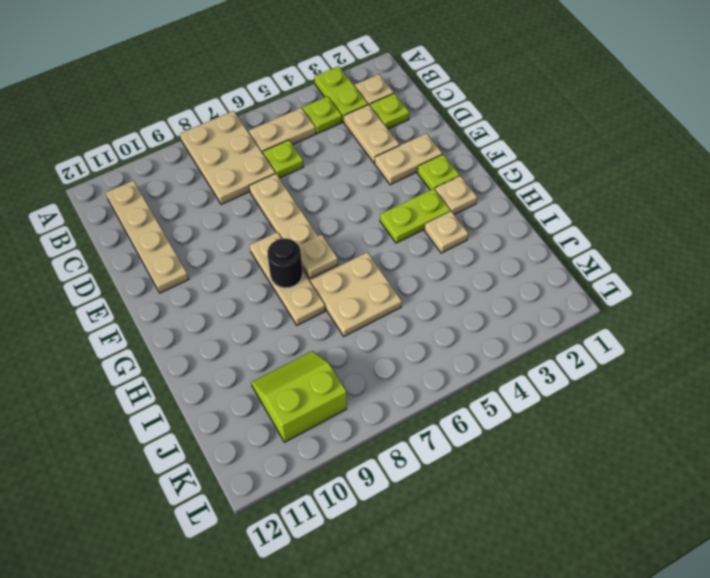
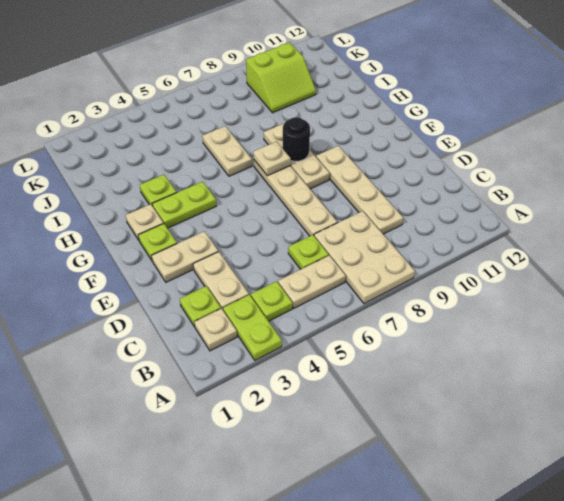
tan 1x4 plate [106,180,189,293] -> tan 1x4 plate moved to [316,146,403,234]
tan 1x1 plate [424,211,468,253] -> lime 1x1 plate [140,175,177,205]
tan 2x2 plate [311,252,402,336] -> tan 1x2 plate [202,126,252,176]

